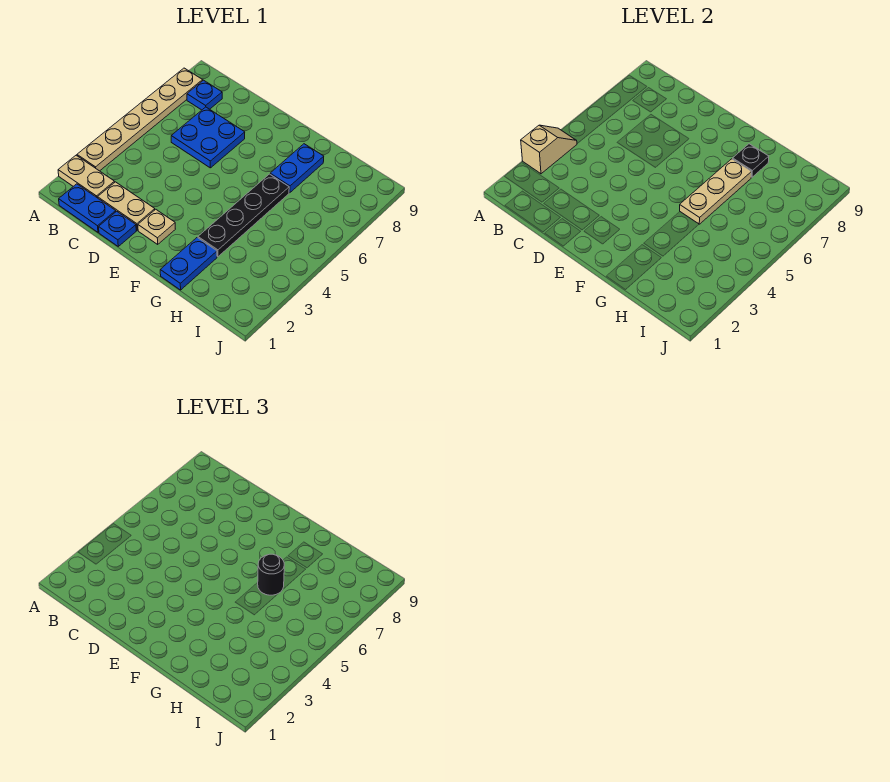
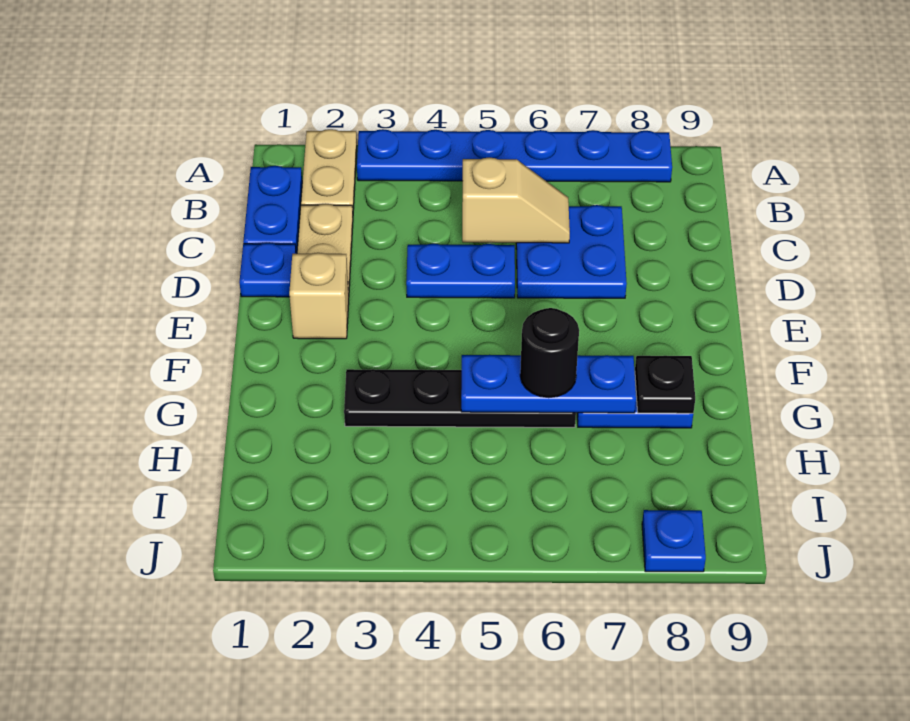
tan 1x6 plate [77,68,203,171] -> blue 1x6 plate [357,129,672,182]
tan 1x2 slope [521,125,577,174] -> tan 1x2 slope moved to [462,157,570,243]
blue 1x1 plate [187,80,222,110] -> blue 1x1 plate moved to [642,510,706,572]
tan 1x1 plate [138,209,175,244] -> tan 1x1 brick [289,253,349,339]
blue 1x2 plate [160,238,217,290] -> blue 1x2 plate moved to [406,244,515,298]
tan 1x3 plate [680,159,752,224] -> blue 1x3 plate [461,355,636,413]

